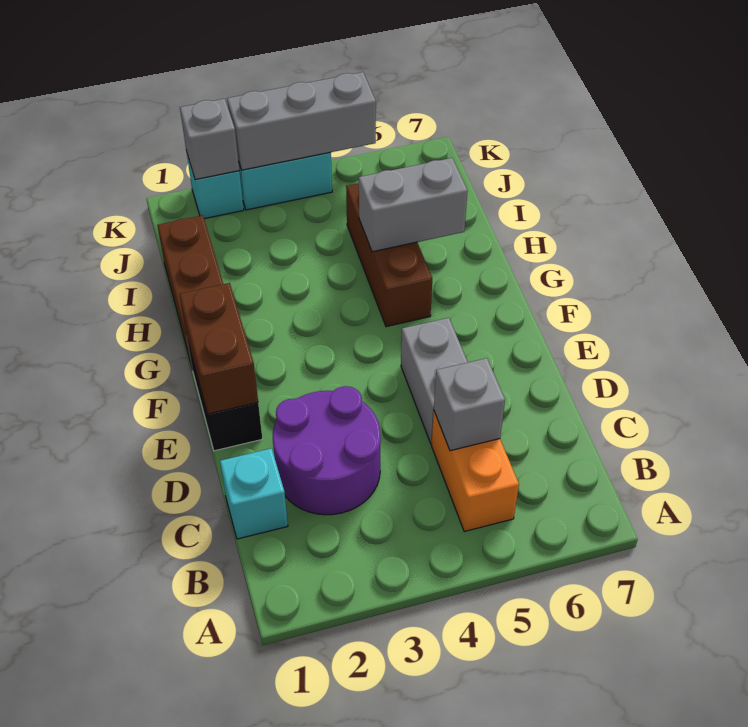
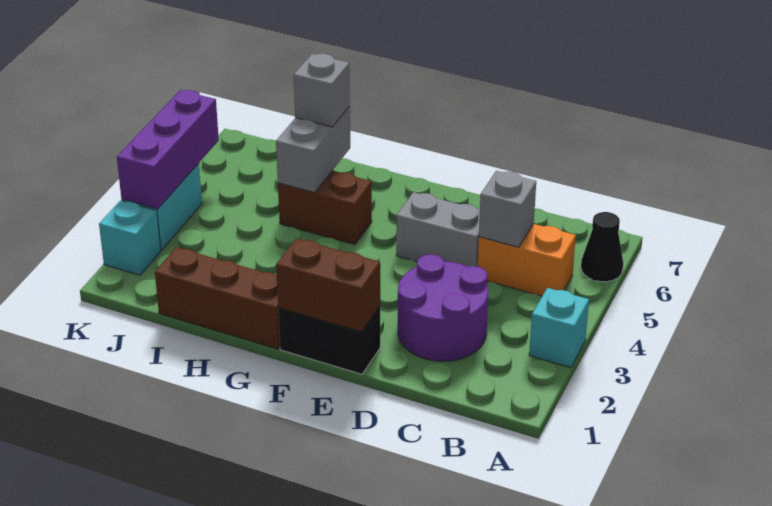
none -> black 1x1 cone [581,212,623,282]
cyan 1x1 brick [220,448,288,539] -> cyan 1x1 brick moved to [529,288,589,368]
brown 1x3 brick [346,183,432,327] -> brown 1x2 brick [278,171,372,244]
grey 1x1 brick [180,99,239,180] -> grey 1x1 brick moved to [294,54,350,127]
grey 1x3 brick [227,72,376,170] -> purple 1x3 brick [117,90,219,209]

